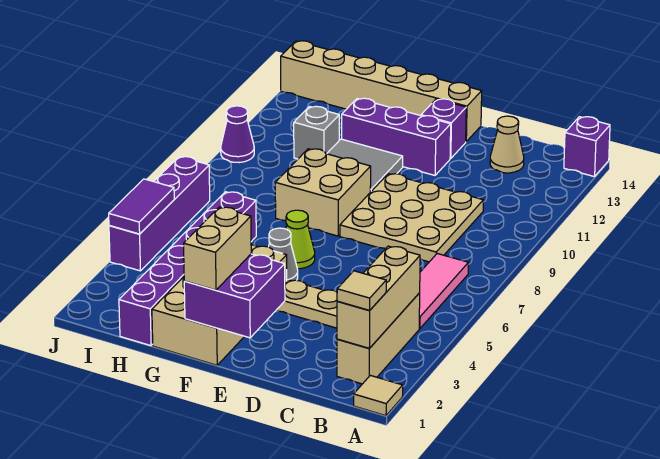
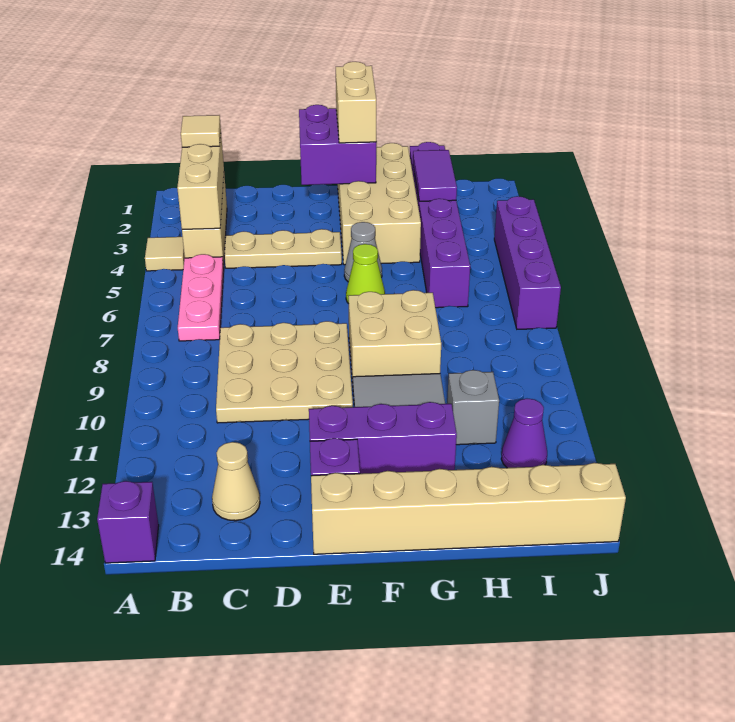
tan 1x1 tile [354,375,403,416] -> tan 1x1 tile moved to [145,237,185,271]
pink 1x3 tile [419,254,468,329] -> pink 1x3 plate [178,254,224,341]
purple 1x2 tile [109,179,174,234] -> purple 1x2 tile moved to [413,150,457,201]
purple 1x1 cone [221,106,254,163] -> purple 1x1 cone moved to [501,399,547,468]

